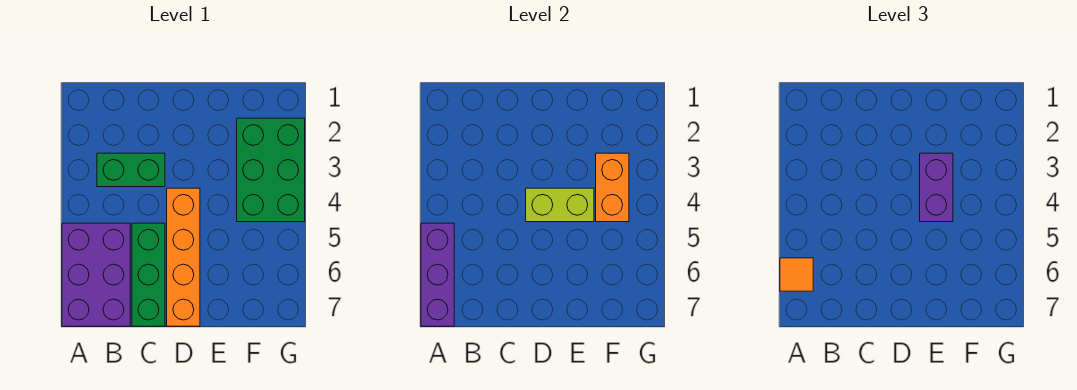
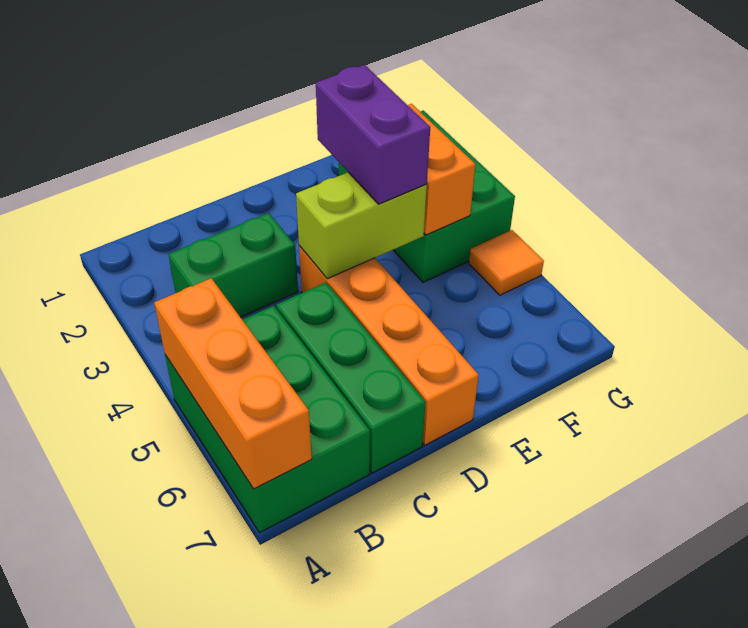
purple 2x3 brick [62,223,130,326] -> green 2x3 brick [165,306,370,533]
purple 1x3 brick [421,223,454,326] -> orange 1x3 brick [154,278,312,489]
orange 1x1 tile [780,258,813,291] -> orange 1x1 tile moved to [469,230,544,295]

